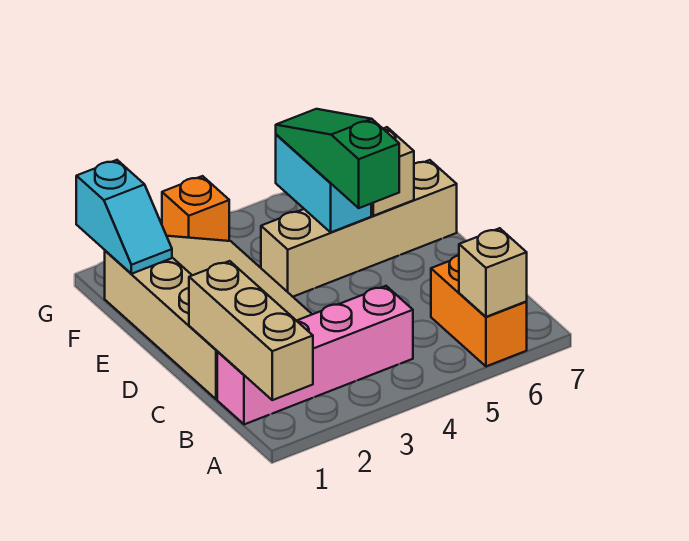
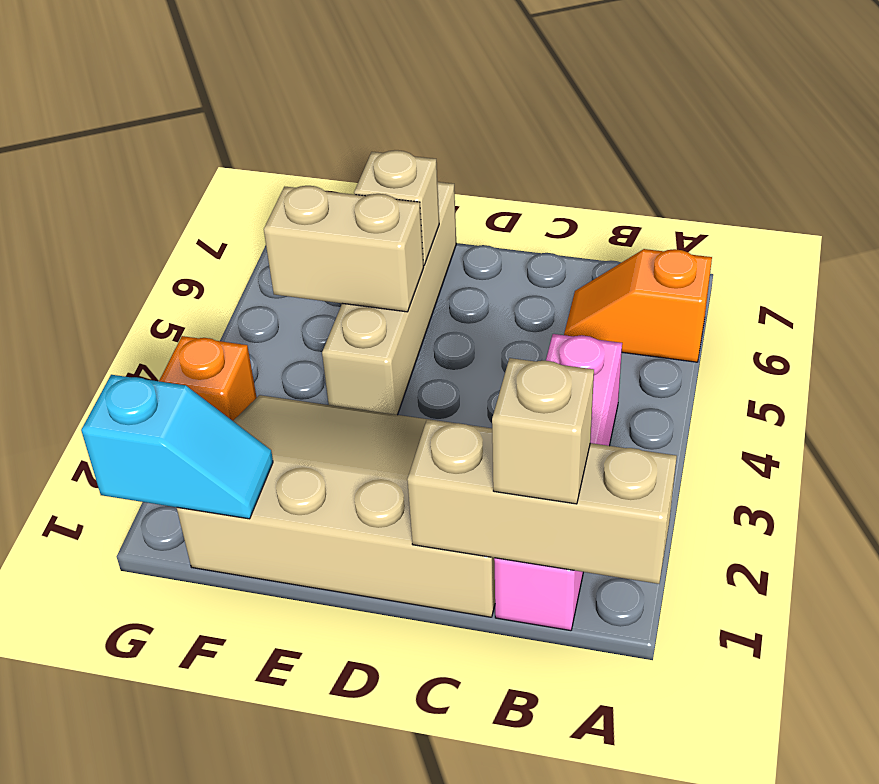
orange 1x2 brick [431,255,527,366] -> orange 1x2 slope [564,249,712,362]
tan 1x1 brick [459,228,527,317] -> tan 1x1 brick moved to [492,358,594,504]
green 1x3 slope [276,109,399,208] -> none
cyan 1x2 brick [276,135,371,232] -> tan 1x2 brick [264,186,424,312]

